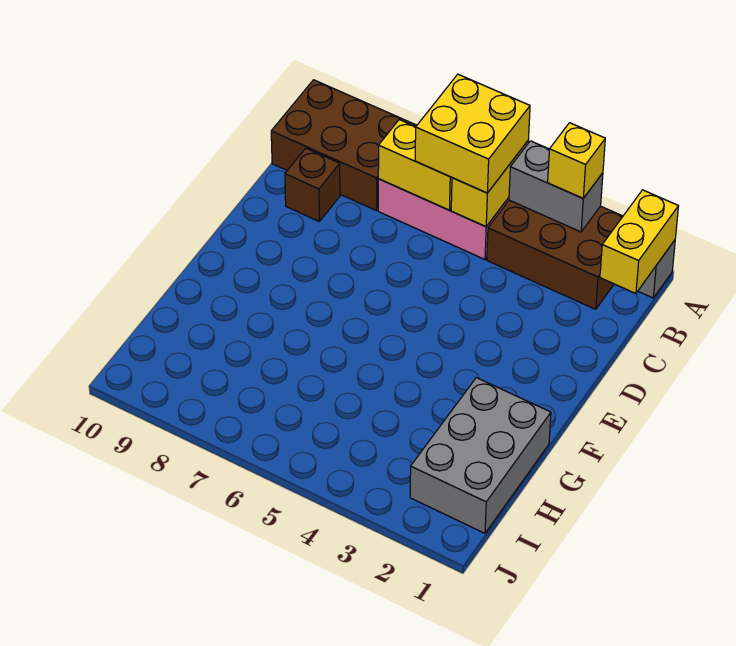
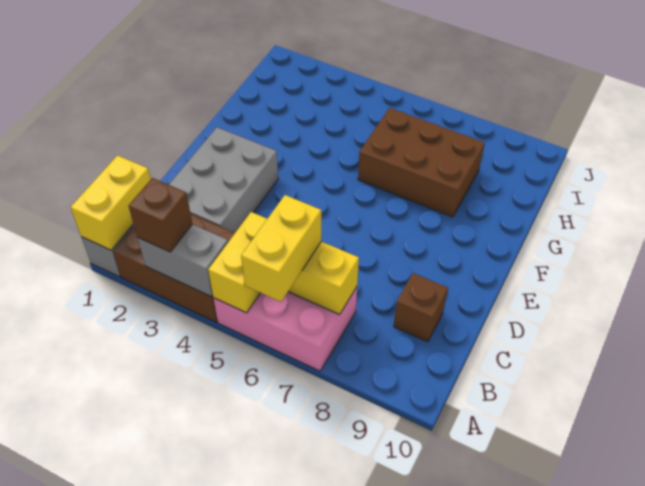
yellow 1x1 brick [548,123,605,198] -> brown 1x1 brick [129,178,192,252]
yellow 2x2 brick [415,74,530,193] -> yellow 1x2 brick [241,195,321,302]
brown 2x3 brick [271,80,417,211] -> brown 2x3 brick moved to [358,108,485,217]
grey 2x3 brick [410,378,551,533] -> grey 2x3 brick moved to [169,127,278,233]

